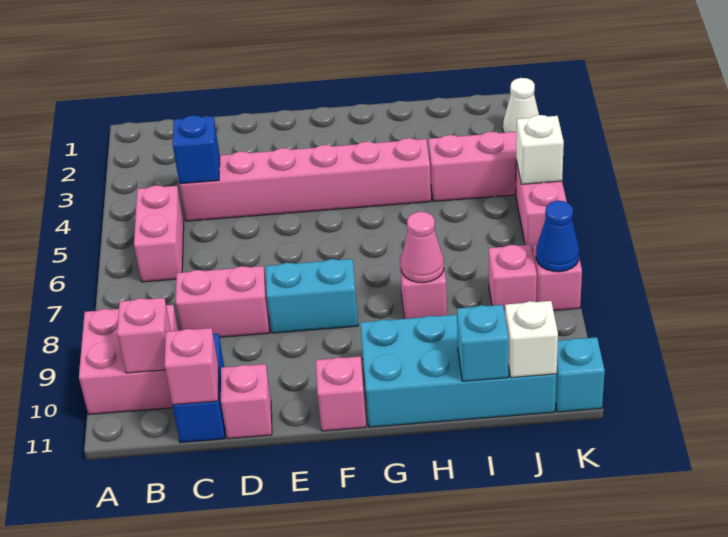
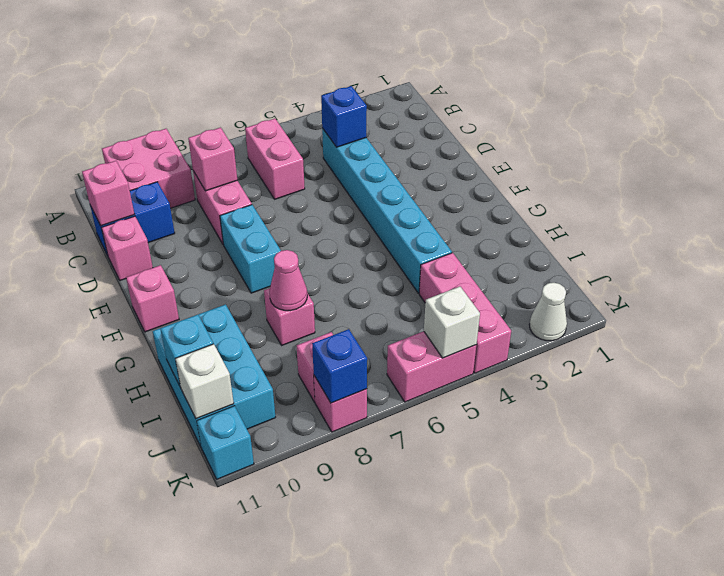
pink 1x2 brick [134,185,184,282] -> pink 1x2 brick turned to [245,119,305,199]
pink 1x1 brick [117,298,171,373] -> pink 1x1 brick moved to [188,128,237,191]
pink 1x6 brick [179,138,431,221] -> cyan 1x6 brick [322,128,452,293]
cyan 2x4 brick [360,311,556,427] -> cyan 2x3 brick [153,304,276,447]
blue 1x1 cone [536,201,579,272] -> blue 1x1 brick [312,329,367,403]

